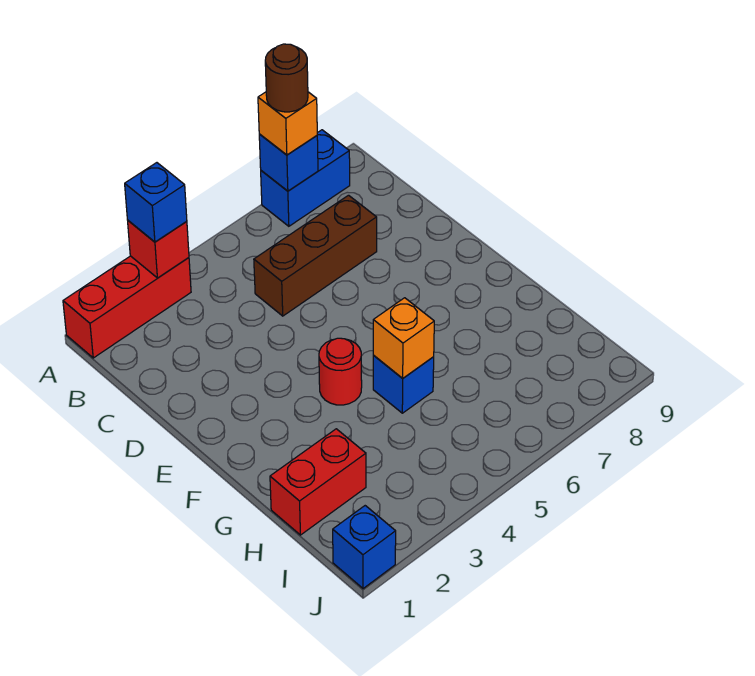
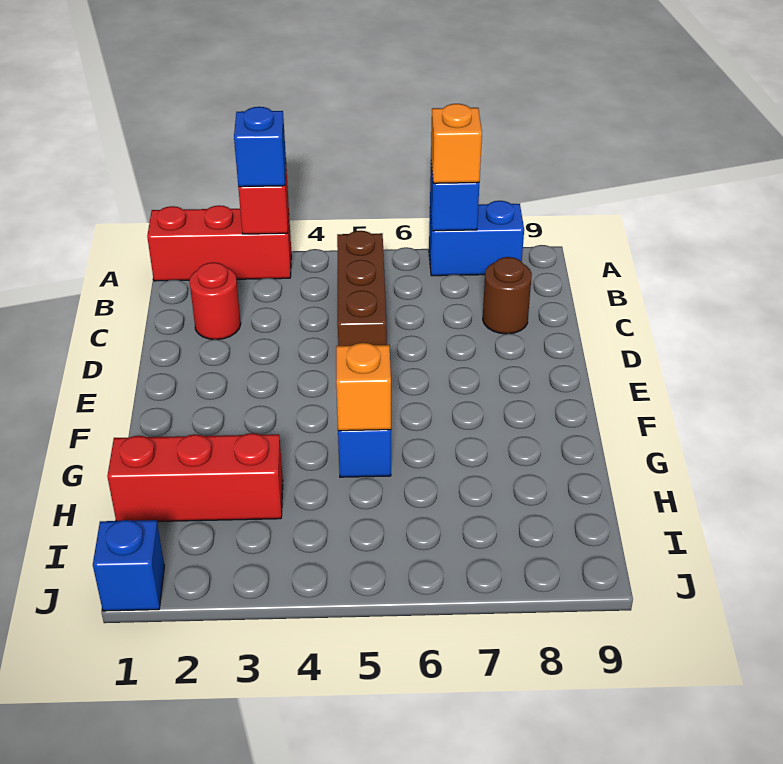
brown 1x1 round brick [265,44,308,112] -> brown 1x1 round brick moved to [483,257,532,334]
brown 1x3 brick [254,195,377,316] -> brown 1x3 brick turned to [337,231,387,346]
red 1x1 round brick [319,338,362,405] -> red 1x1 round brick moved to [189,262,241,340]
red 1x2 brick [270,429,366,535] -> red 1x3 brick [107,433,283,522]

